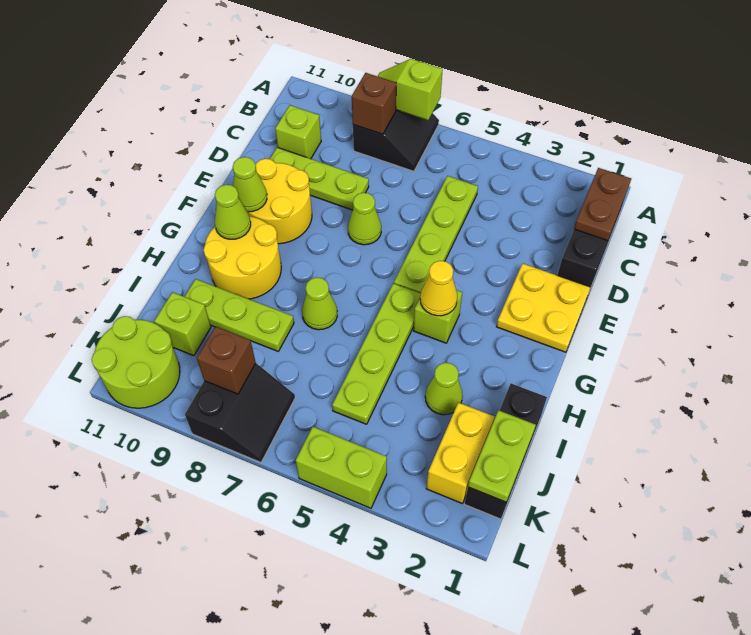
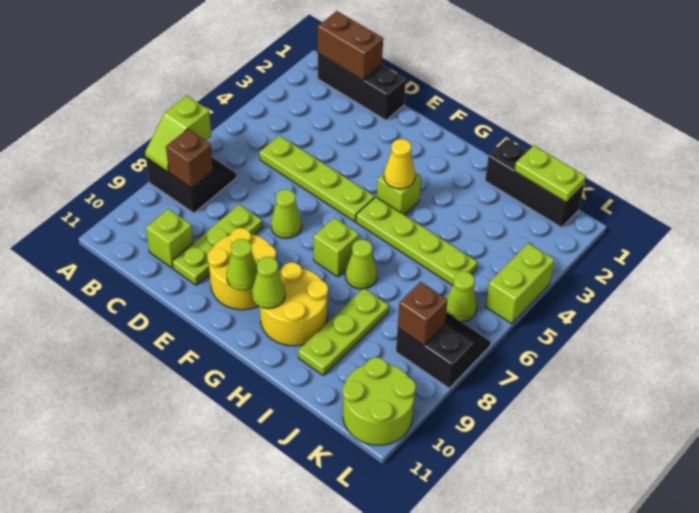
brown 1x2 plate [574,168,631,241] -> brown 1x2 brick [318,11,383,80]
yellow 2x2 plate [497,263,591,352] -> none
lime 1x1 cone [425,363,463,415] -> lime 1x1 cone moved to [446,271,477,321]
yellow 1x2 brick [426,402,495,503] -> none
lime 1x1 brick [154,292,211,356] -> lime 1x1 brick moved to [314,218,359,277]

